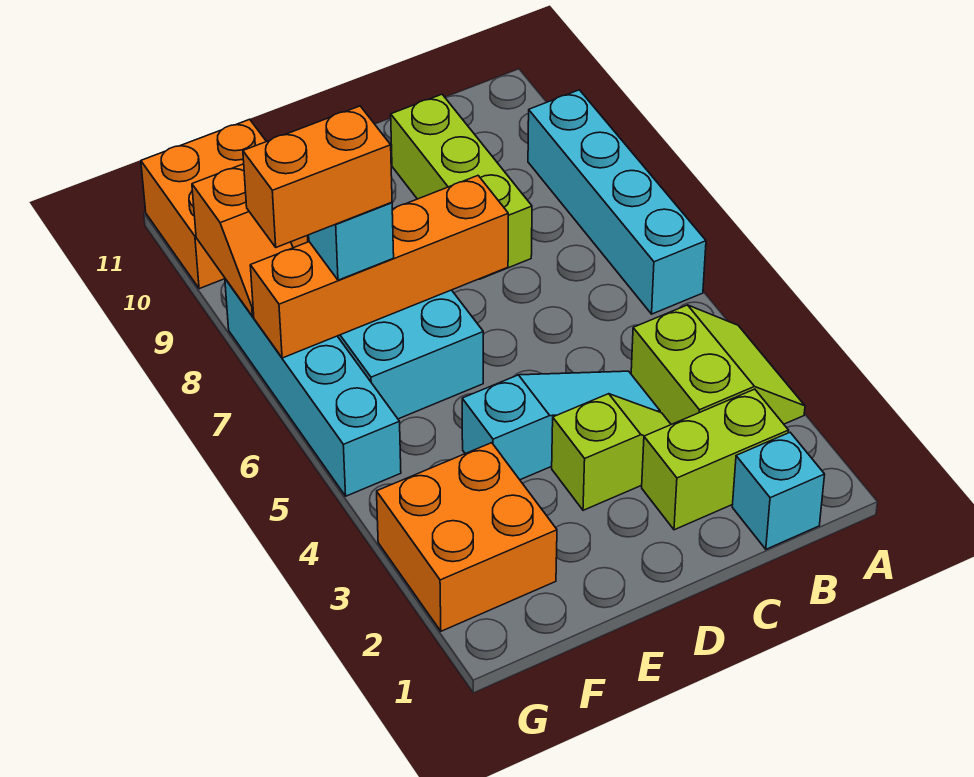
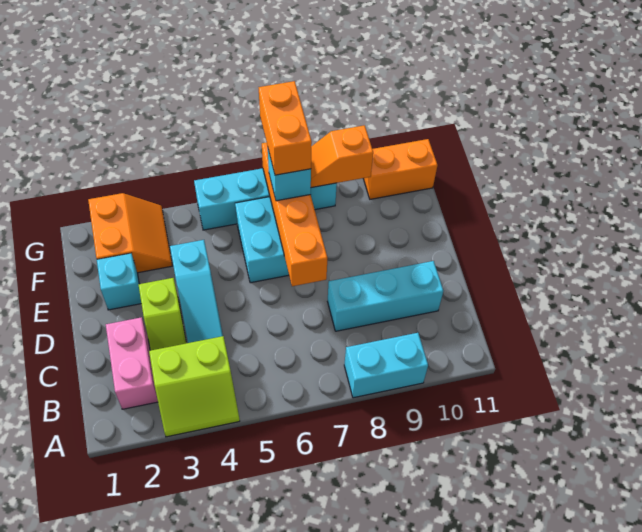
cyan 1x4 brick [528,90,706,314] -> cyan 1x2 brick [344,333,428,398]
cyan 1x1 brick [732,433,825,549] -> cyan 1x1 brick moved to [97,253,141,310]
lime 1x2 brick [642,389,789,530] -> pink 1x2 brick [106,317,158,409]
lime 1x3 brick [391,94,532,279] -> cyan 1x3 brick [328,261,443,331]
orange 2x2 brick [377,443,557,631] -> orange 2x2 slope [88,193,172,273]
orange 2x2 brick [141,119,308,289] -> orange 1x2 brick [363,139,438,199]

